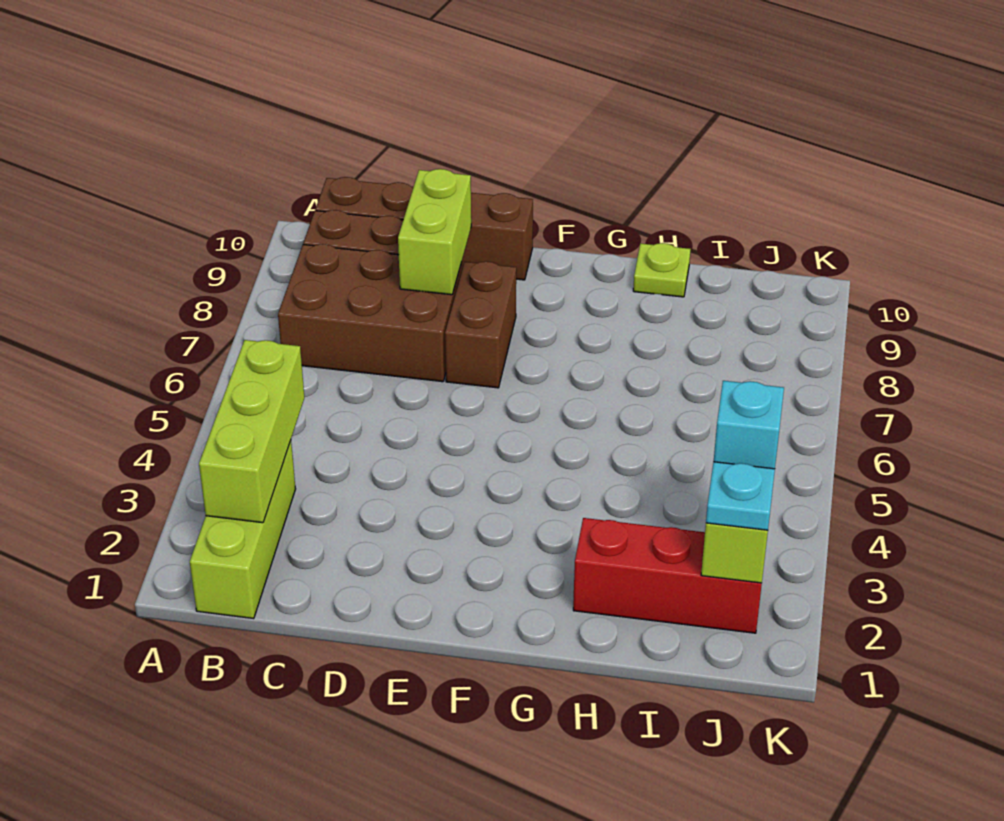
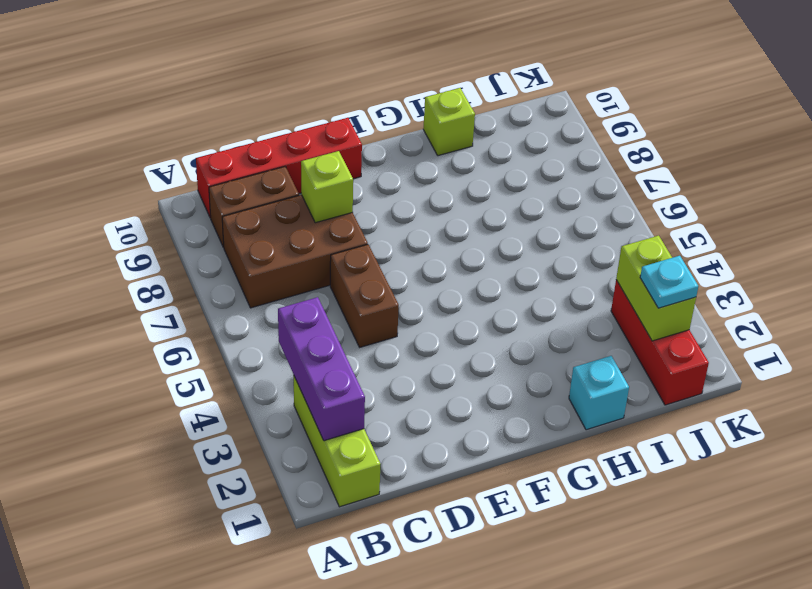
lime 1x3 brick [199,340,304,523] -> purple 1x3 brick [278,297,365,441]
brown 1x4 brick [315,177,533,280] -> red 1x4 brick [196,118,362,218]
lime 1x2 brick [398,169,471,295] -> lime 1x1 brick [301,151,353,223]
brown 1x2 brick [445,261,516,388] -> brown 1x2 brick moved to [330,245,399,347]
red 1x3 brick [573,518,762,633] -> red 1x3 brick turned to [611,280,709,405]
lime 1x1 plate [633,243,690,297] -> lime 1x1 brick [423,88,475,156]
cyan 1x1 brick [714,381,784,469] -> cyan 1x1 brick moved to [569,356,629,430]

